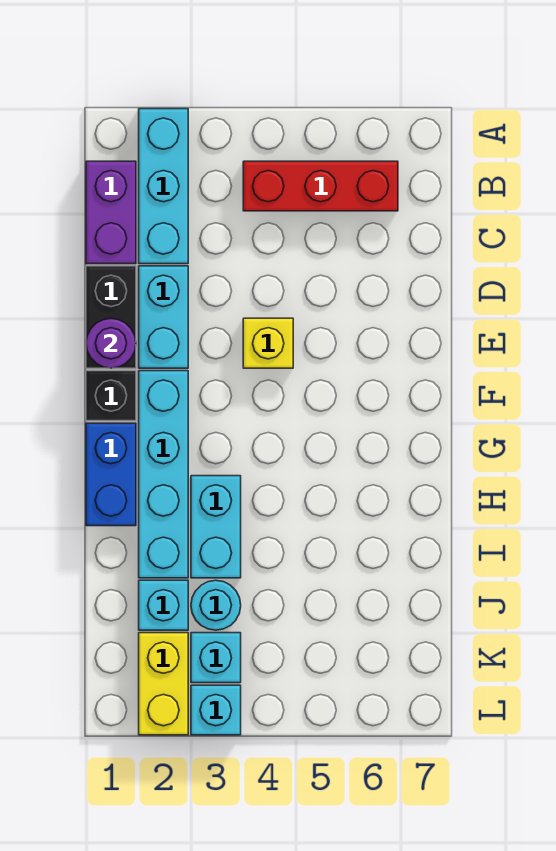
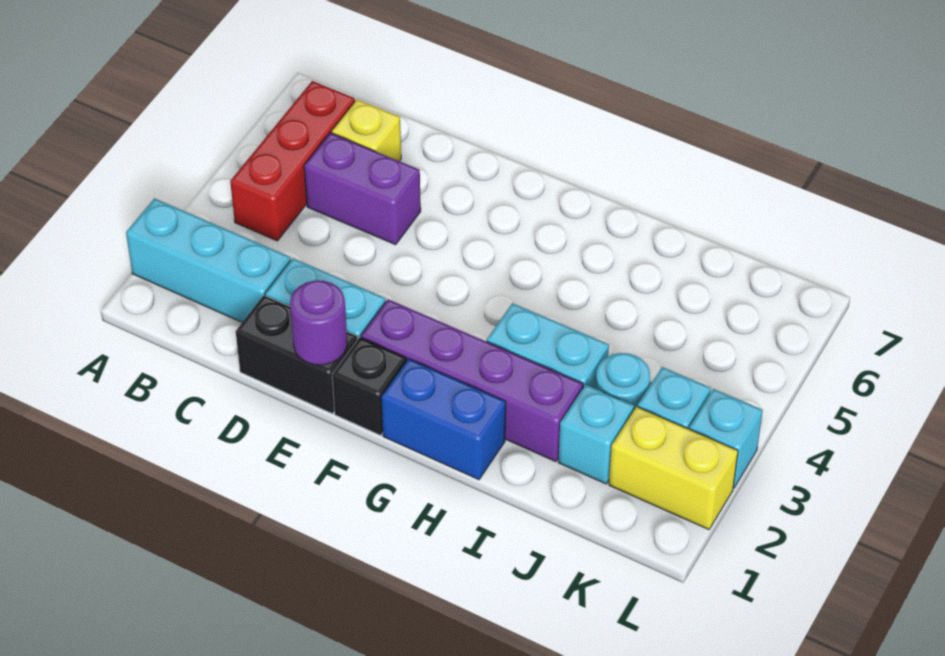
purple 1x2 brick [86,161,136,264] -> purple 1x2 brick moved to [304,133,421,245]
yellow 1x1 brick [243,318,293,368] -> yellow 1x1 brick moved to [331,99,401,161]
cyan 1x4 brick [139,371,188,578] -> purple 1x4 brick [361,299,583,462]

